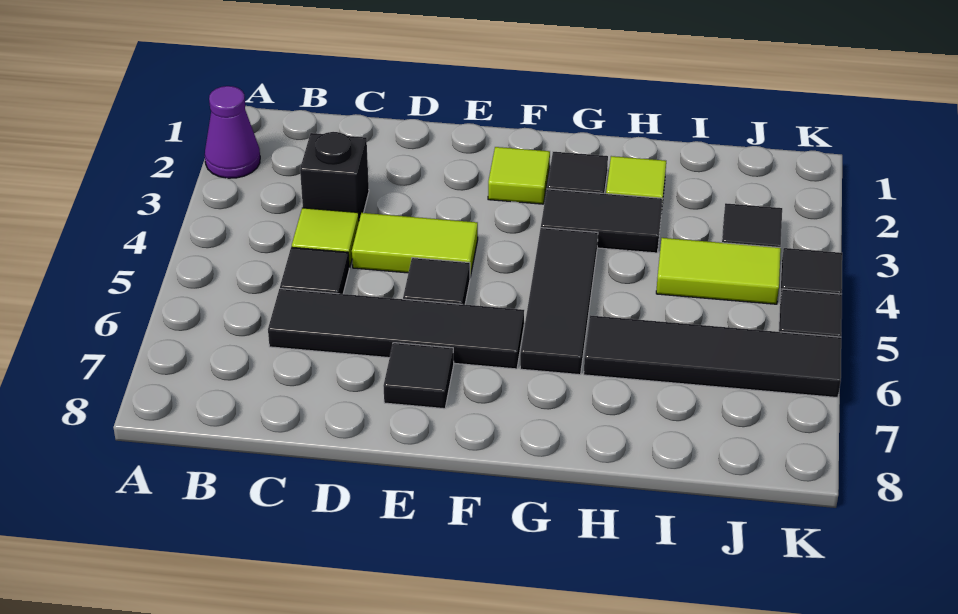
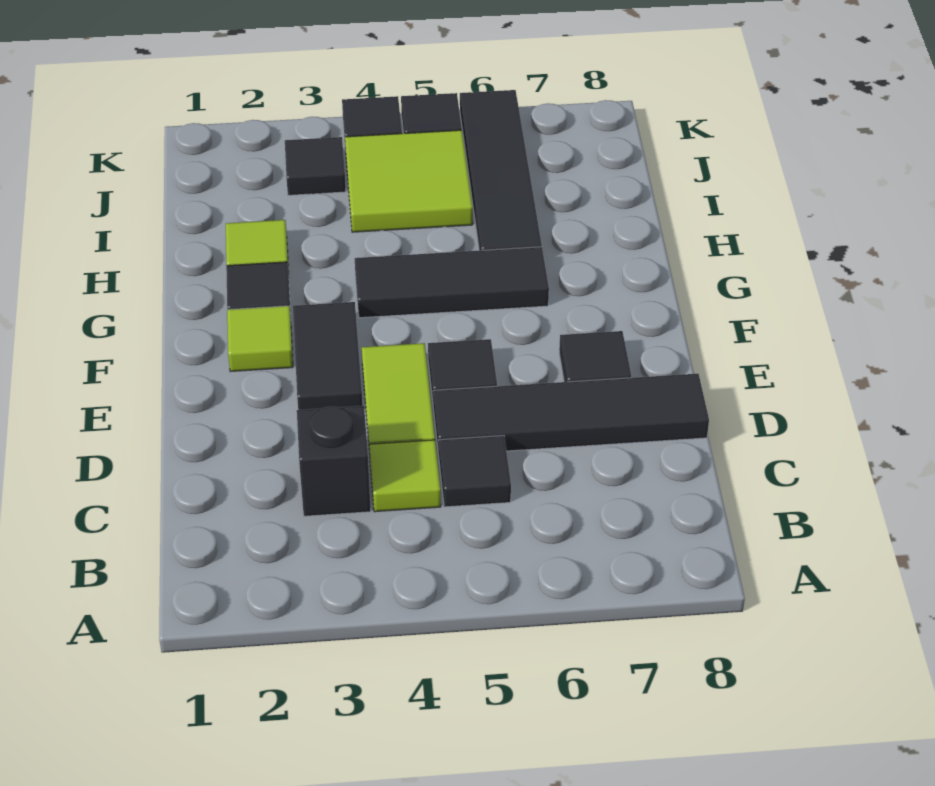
purple 1x1 cone [205,86,260,178] -> none
black 1x4 tile [268,289,524,369] -> black 1x4 tile turned to [433,374,709,455]
black 1x2 tile [541,189,663,253] -> black 1x2 tile moved to [293,302,363,410]
lime 1x2 tile [656,238,781,304] -> lime 2x2 tile [345,130,473,232]

